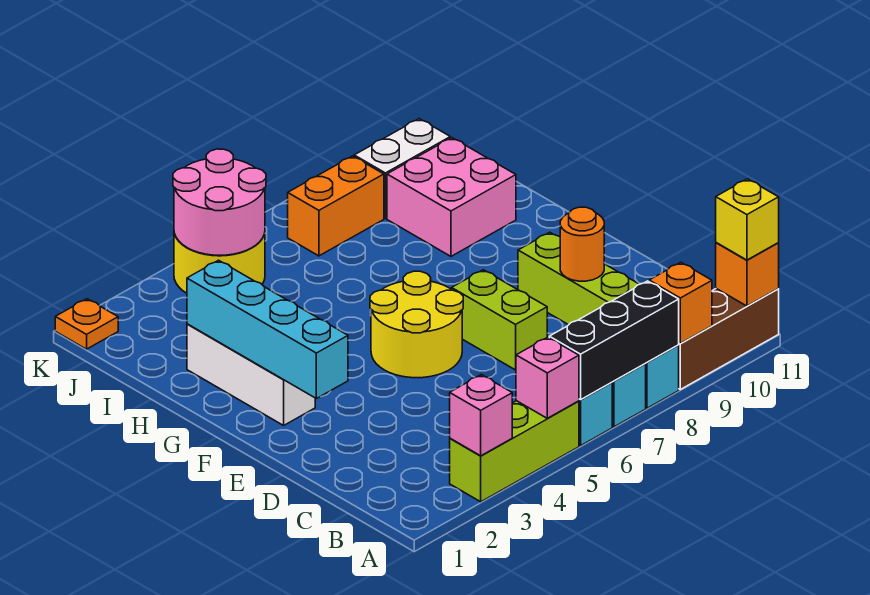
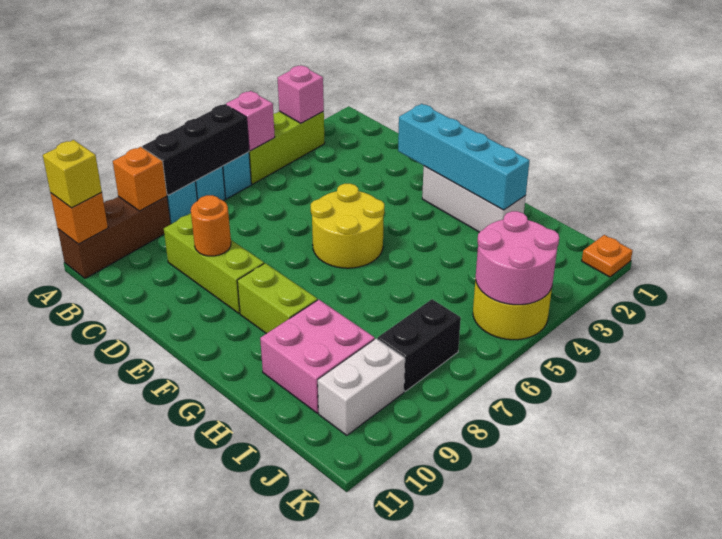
lime 1x2 brick [452,270,547,370] -> lime 1x2 brick moved to [237,263,317,334]
orange 1x2 brick [288,156,384,256] -> black 1x2 brick [378,299,461,391]

